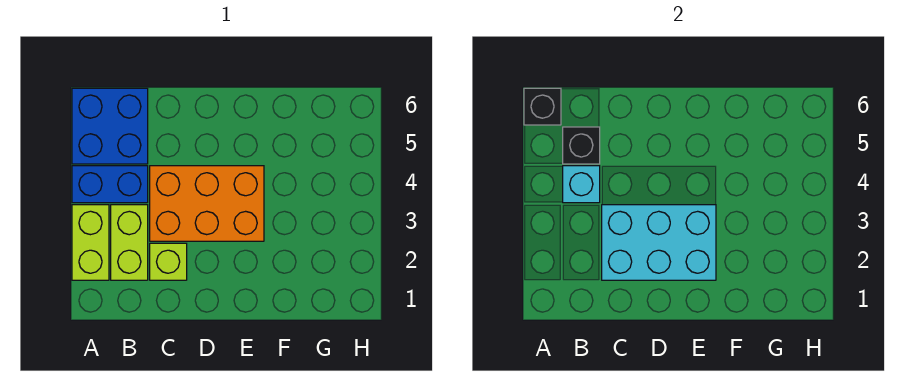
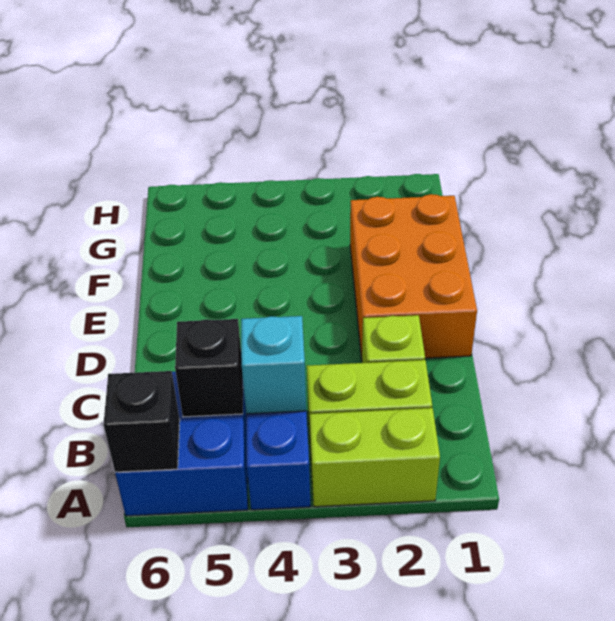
cyan 2x3 brick [602,205,716,280] -> none
orange 2x3 brick [150,166,264,241] -> orange 2x3 brick moved to [350,194,477,359]

